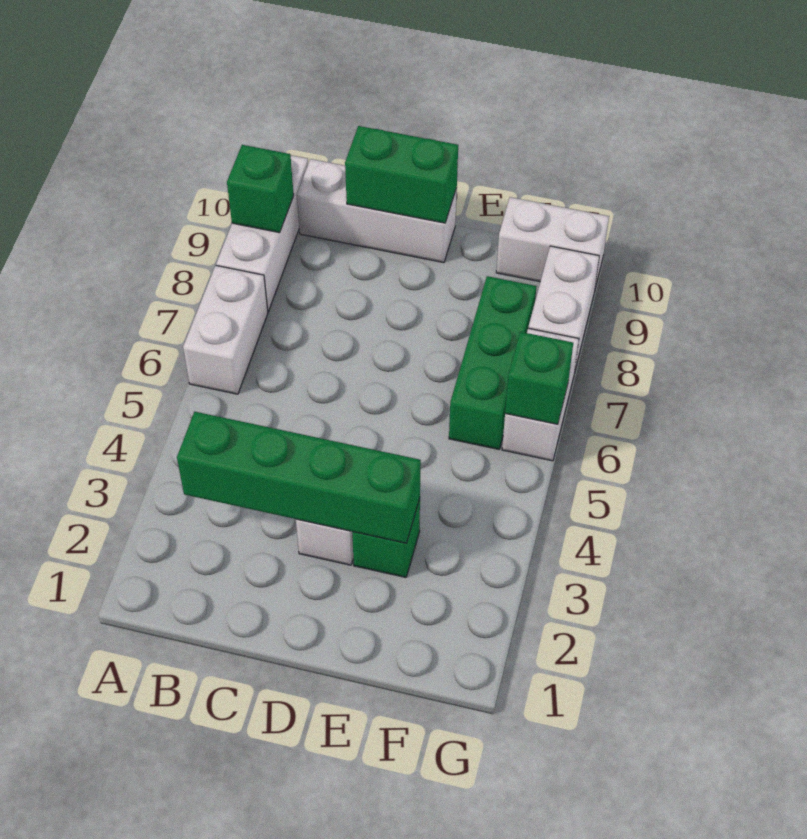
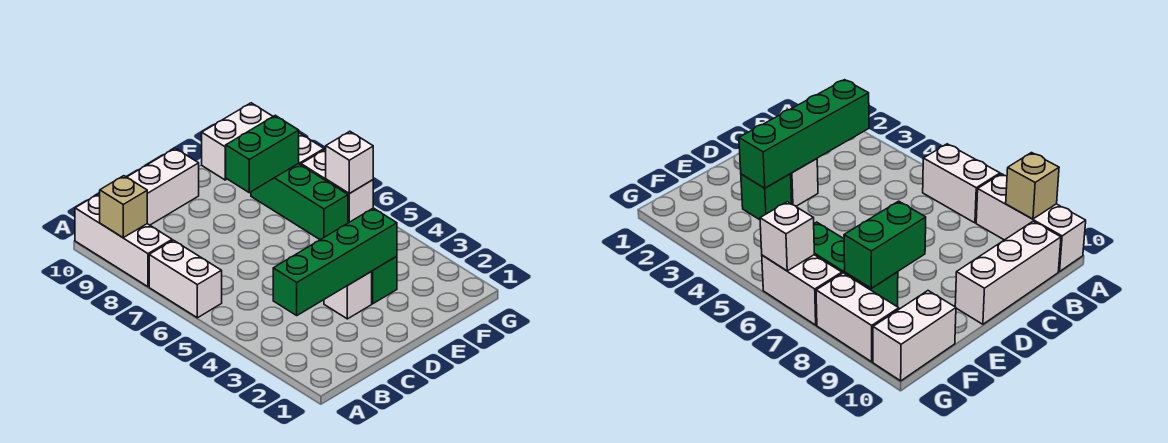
green 1x1 brick [227,145,294,233] -> tan 1x1 brick [100,176,147,238]
green 1x2 brick [345,126,458,223] -> green 1x2 brick moved to [226,115,299,193]
green 1x1 brick [505,332,573,424] -> white 1x1 brick [326,131,373,194]

